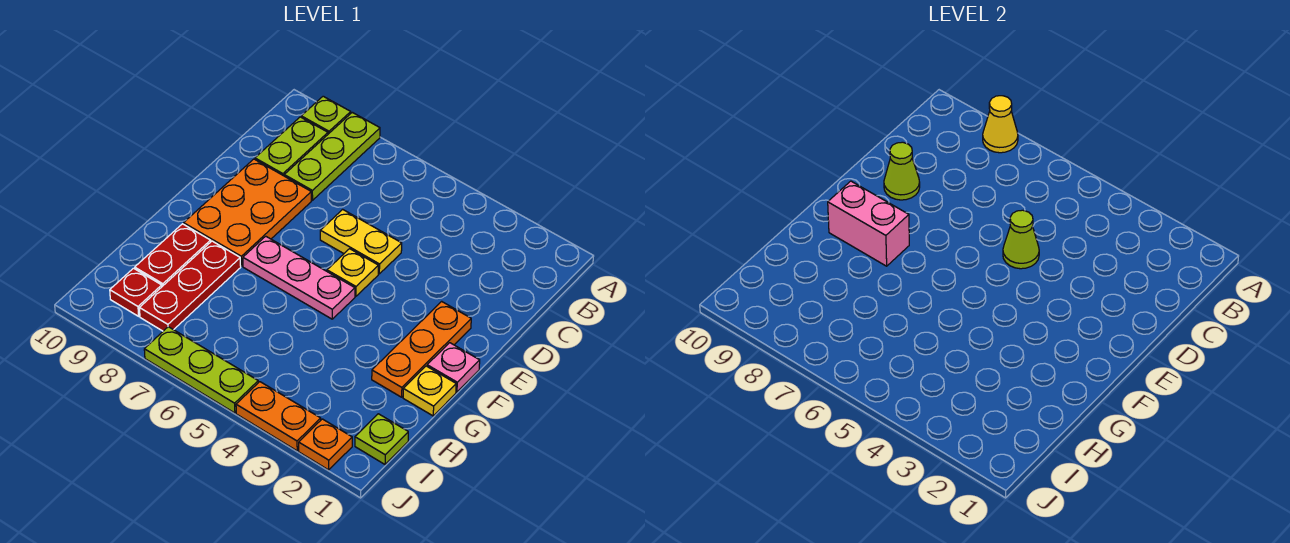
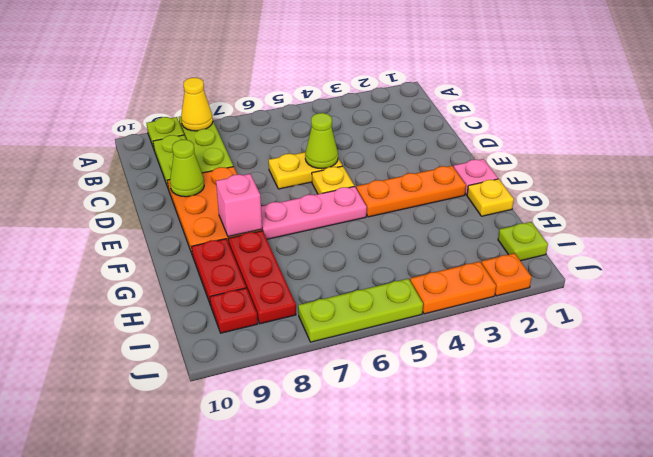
orange 1x3 plate [372,301,471,397] -> orange 1x3 plate turned to [356,166,466,217]
pink 1x2 brick [828,181,909,266] -> pink 1x1 brick [216,174,262,237]

